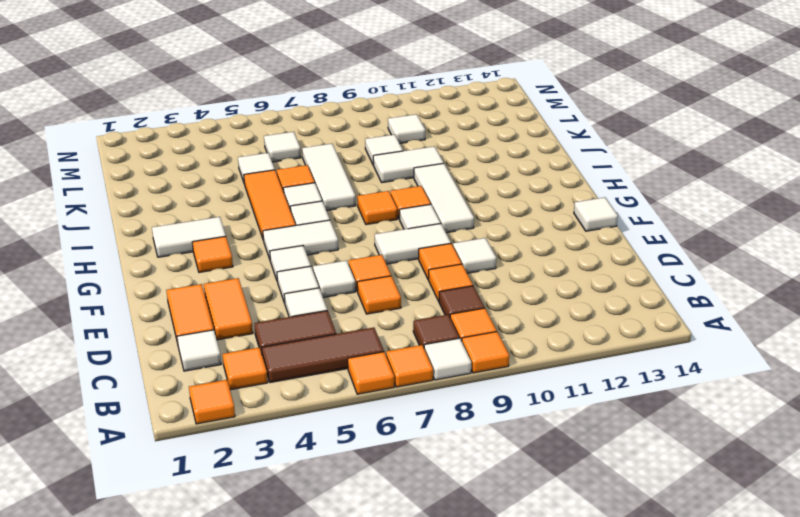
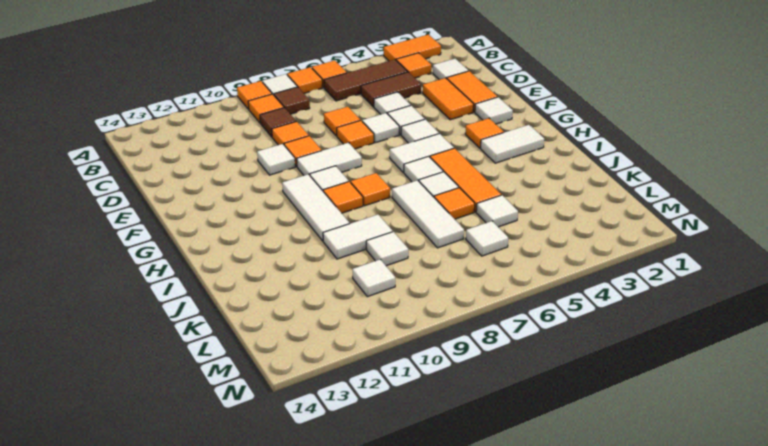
orange 1x1 tile [189,380,235,424] -> orange 1x2 tile [384,34,441,61]
white 1x1 tile [574,197,618,231] -> white 1x1 tile moved to [475,97,513,124]

